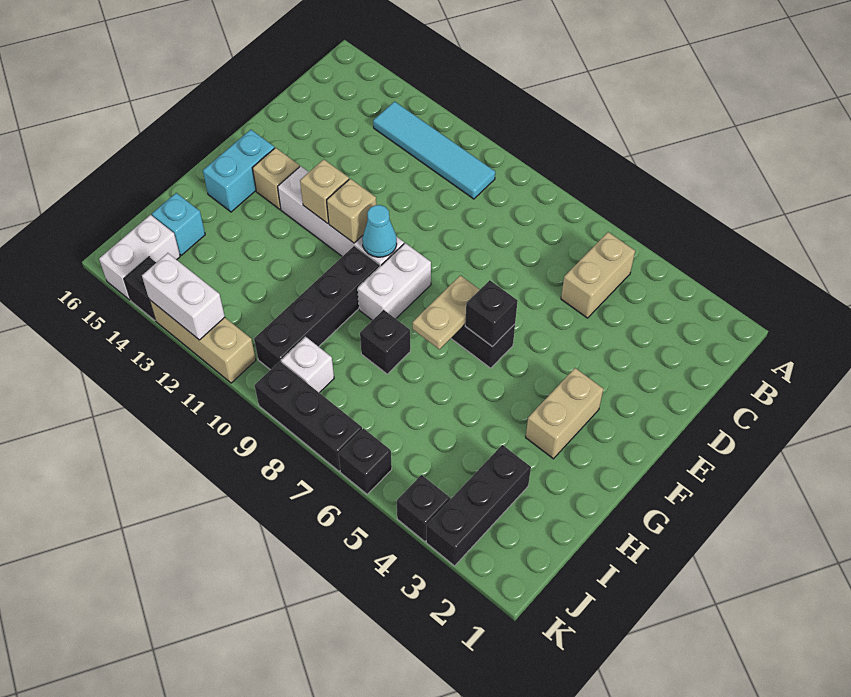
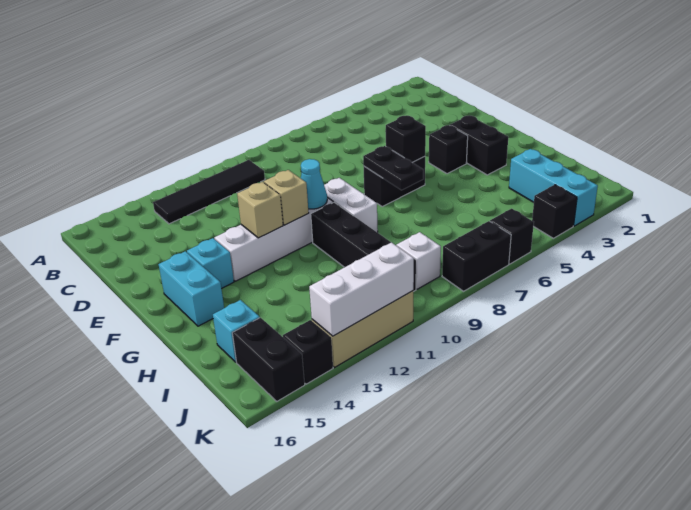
tan 1x2 brick [561,232,635,318] -> none
cyan 1x4 tile [373,101,495,199] -> black 1x4 tile [153,160,265,224]
tan 1x2 brick [526,368,603,459] -> black 1x2 brick [450,116,508,175]
tan 1x2 plate [412,275,480,349] -> black 1x2 plate [363,146,423,190]
tan 1x1 brick [253,148,300,209] -> cyan 1x1 brick [187,238,234,289]
black 1x1 brick [360,310,410,374] -> black 1x1 brick moved to [429,125,468,174]
black 1x3 brick [426,445,531,566] -> cyan 1x3 brick [509,149,598,226]
white 1x2 brick [99,215,180,300] -> black 1x2 brick [232,318,305,401]
black 1x3 brick [255,361,362,471] -> black 1x2 brick [442,221,511,291]
white 1x2 brick [142,253,225,340] -> white 1x3 brick [309,242,414,336]

